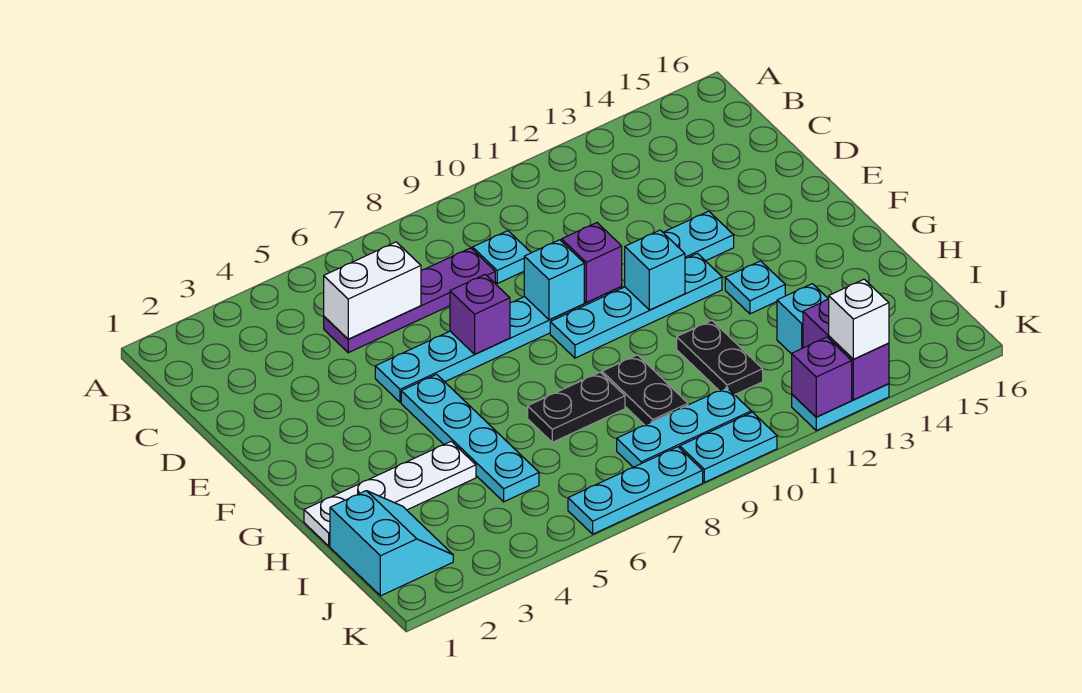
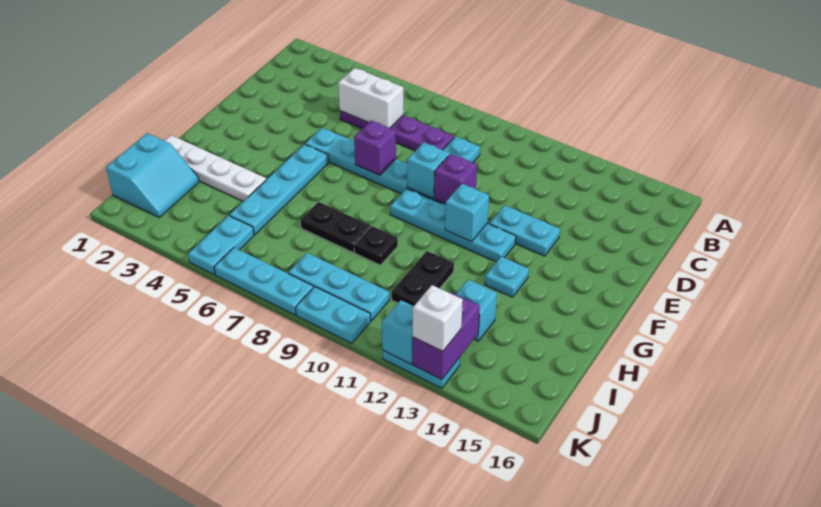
black 1x2 plate [602,355,688,425] -> black 1x1 plate [354,226,398,265]
none -> cyan 1x2 plate [188,216,254,275]
purple 1x1 brick [792,337,852,417] -> cyan 1x1 brick [382,300,414,364]

